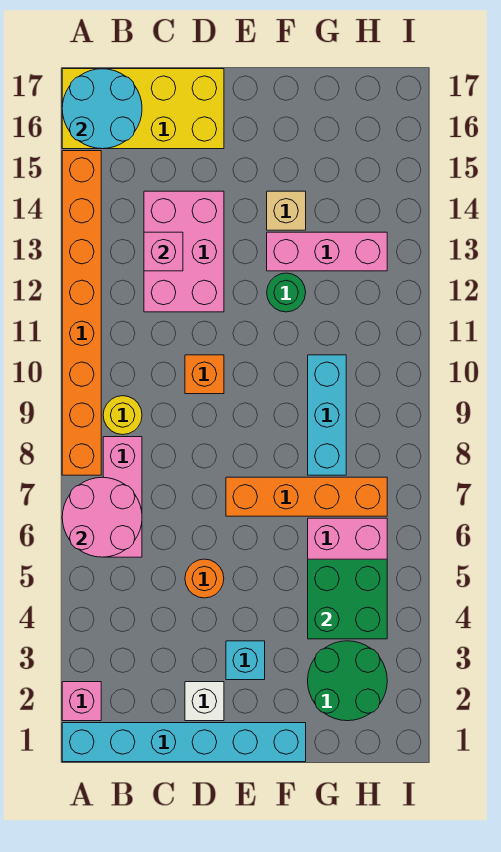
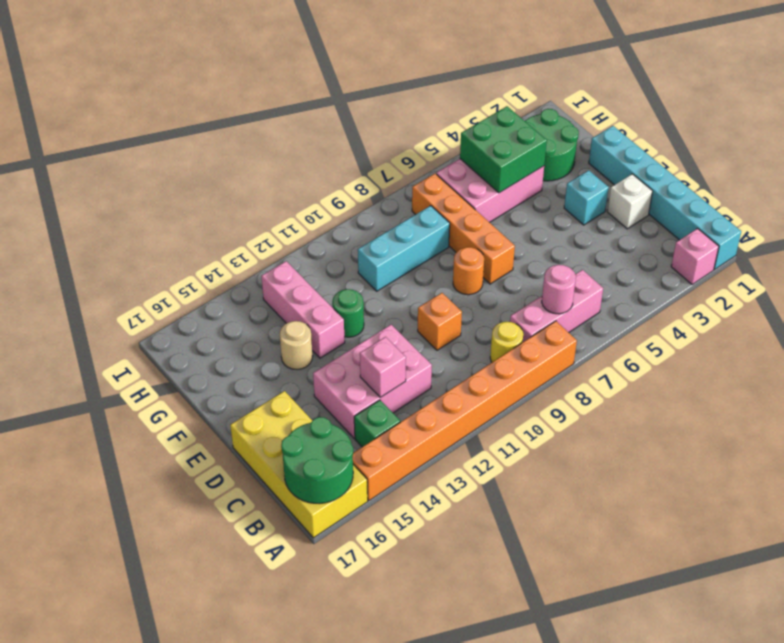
pink 2x2 round brick [62,477,142,557] -> pink 1x1 round brick [542,265,576,314]
cyan 2x2 round brick [62,69,142,149] -> green 2x2 round brick [281,417,353,504]
none -> green 1x1 brick [354,400,400,447]
orange 1x1 round brick [185,559,224,598] -> orange 1x1 round brick moved to [453,247,484,295]
tan 1x1 brick [267,191,306,230] -> tan 1x1 round brick [280,321,313,369]

